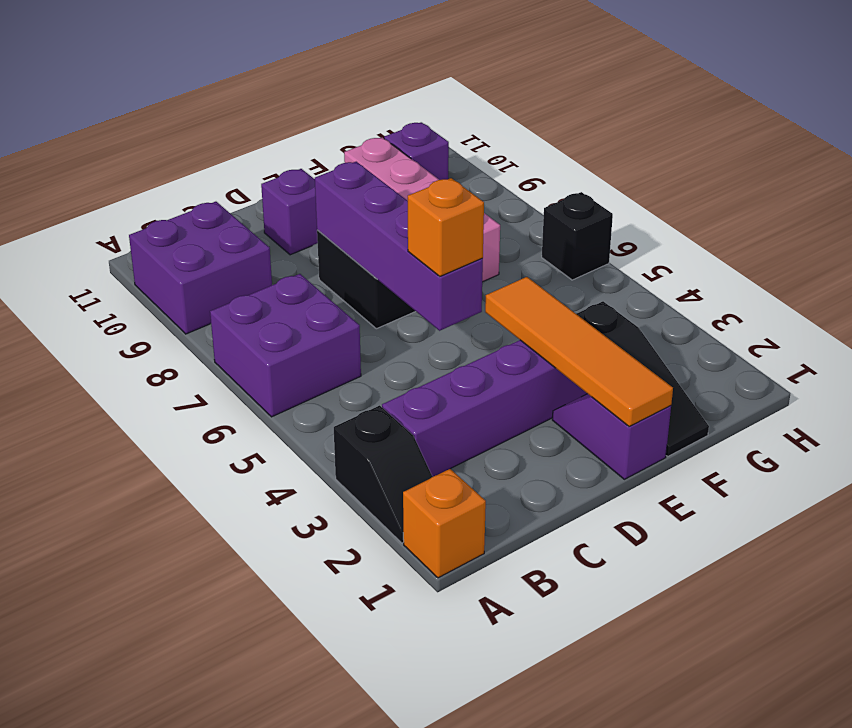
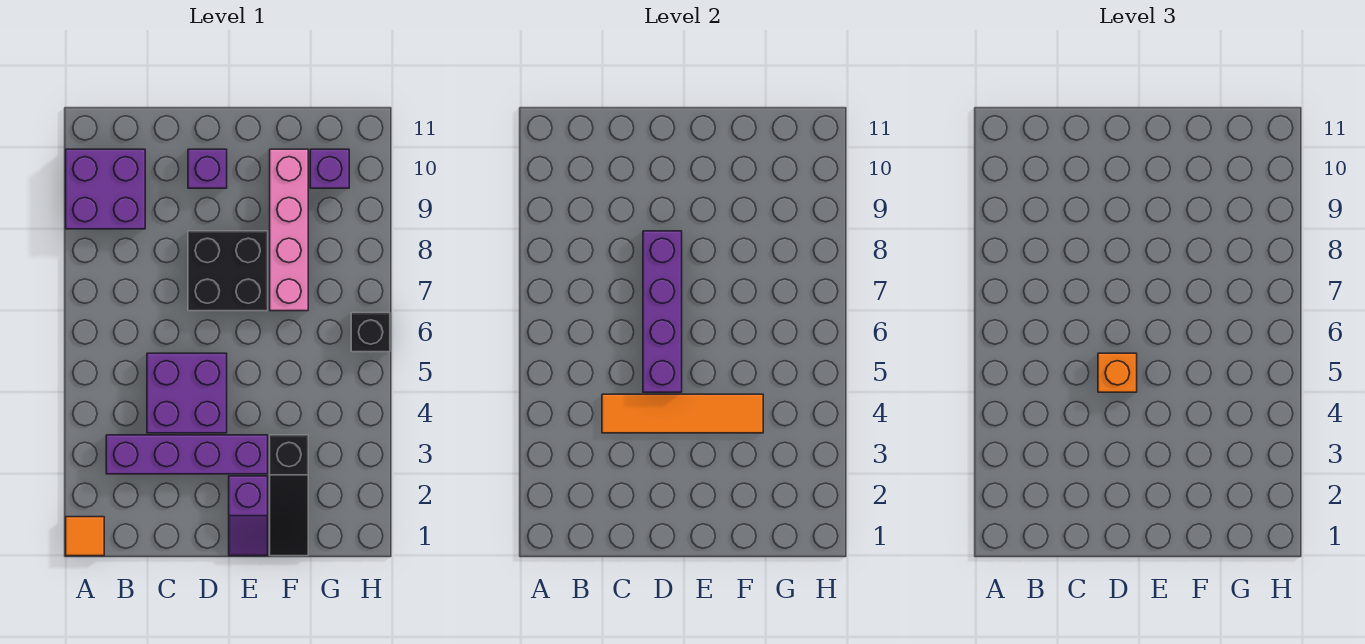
orange 1x1 brick [403,469,486,578] -> orange 1x1 tile [66,517,104,556]
black 1x2 slope [334,405,432,543] -> none
purple 2x2 brick [210,274,361,417] -> purple 2x2 brick moved to [147,353,227,433]
purple 1x2 slope [552,394,671,479] -> purple 1x2 slope turned to [229,476,268,556]
orange 1x4 tile [485,277,673,427] -> orange 1x4 tile turned to [602,394,763,433]

